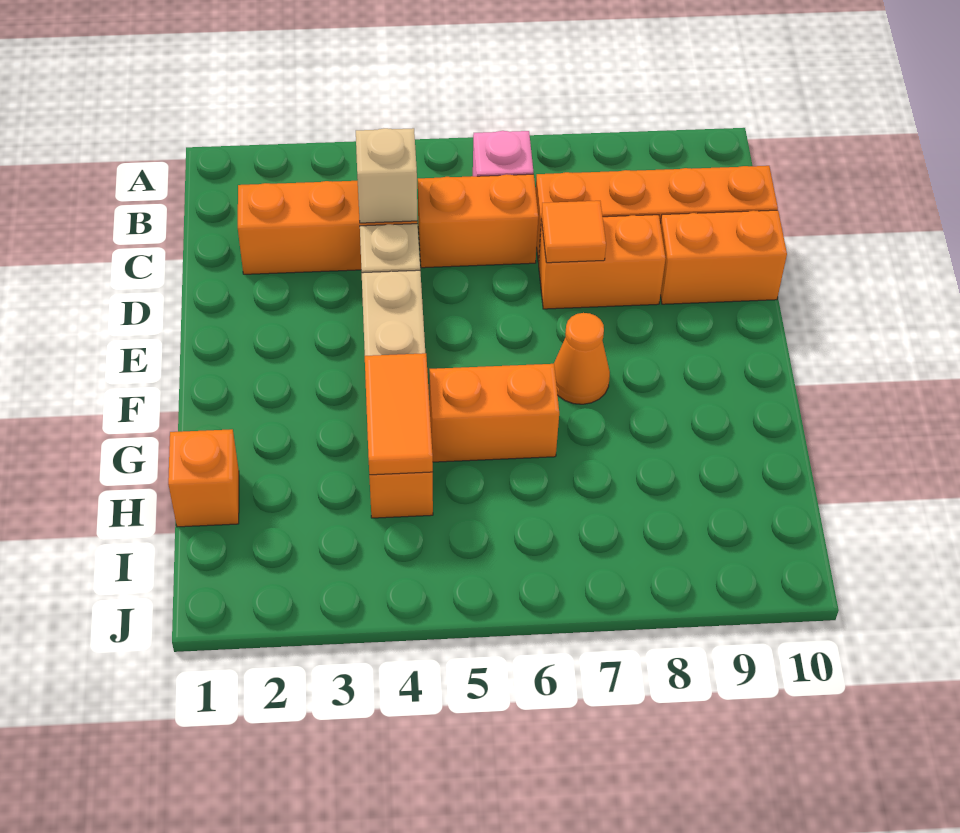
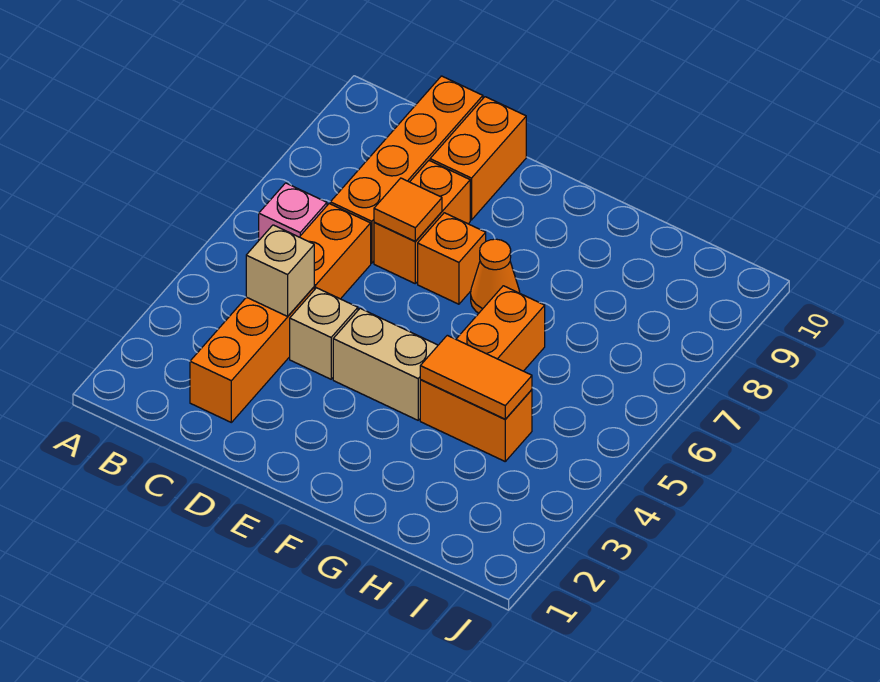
orange 1x1 brick [168,429,239,527] -> orange 1x1 brick moved to [418,213,486,304]

